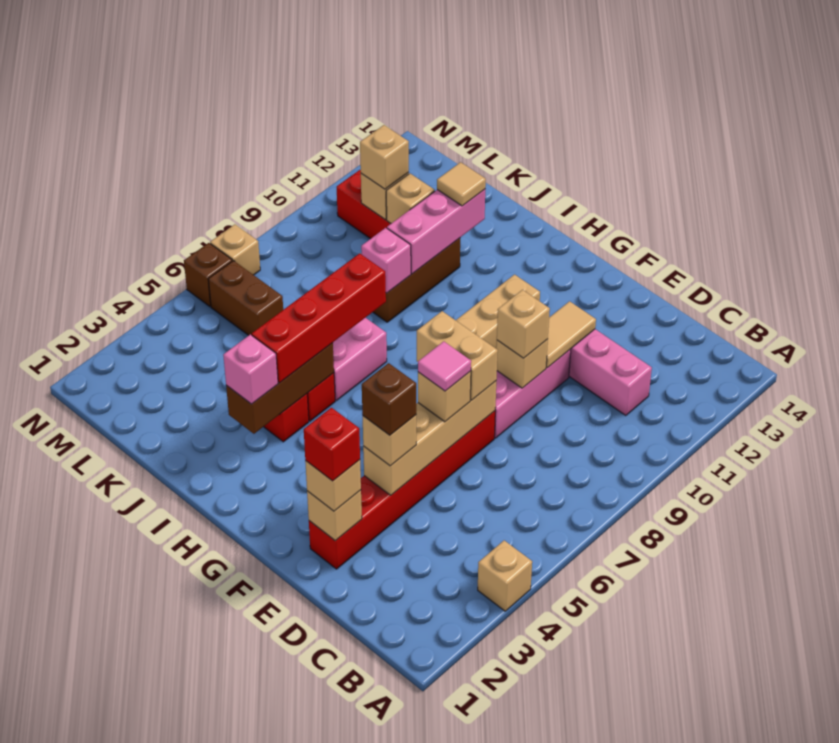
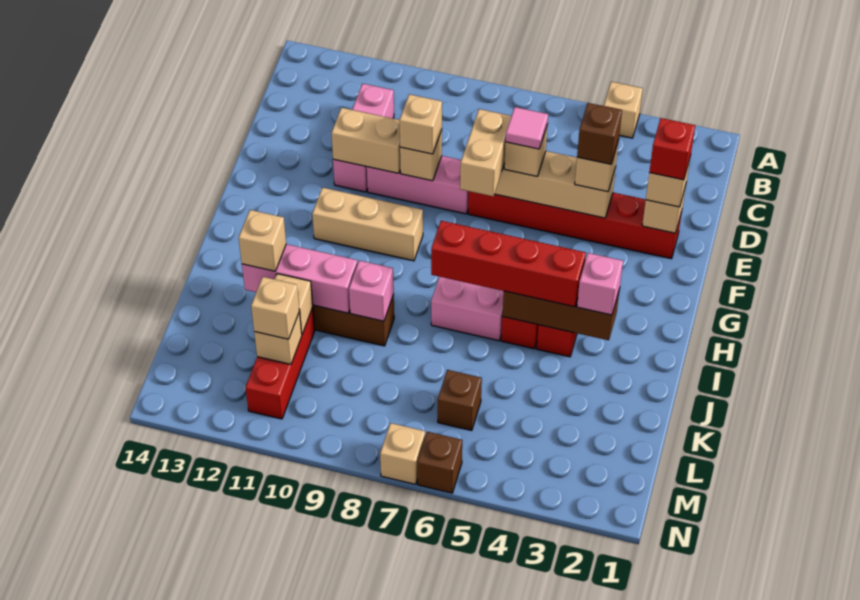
tan 1x2 tile [546,301,596,368] -> tan 1x2 brick [332,108,400,173]
tan 1x1 tile [437,162,486,206] -> tan 1x1 brick [239,210,286,271]
brown 1x2 brick [208,261,284,335] -> brown 1x1 brick [438,370,482,431]

